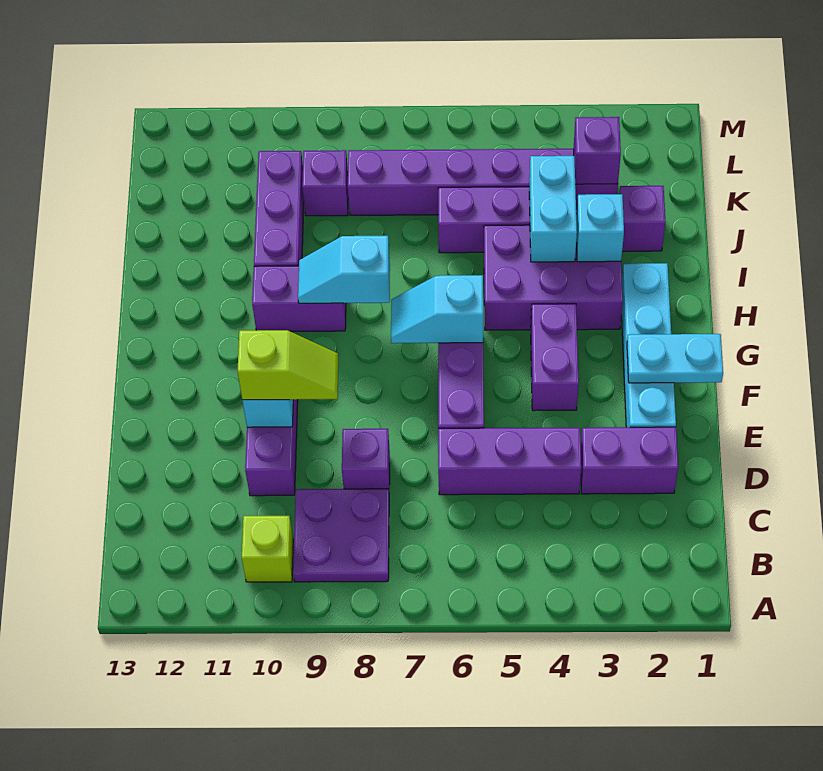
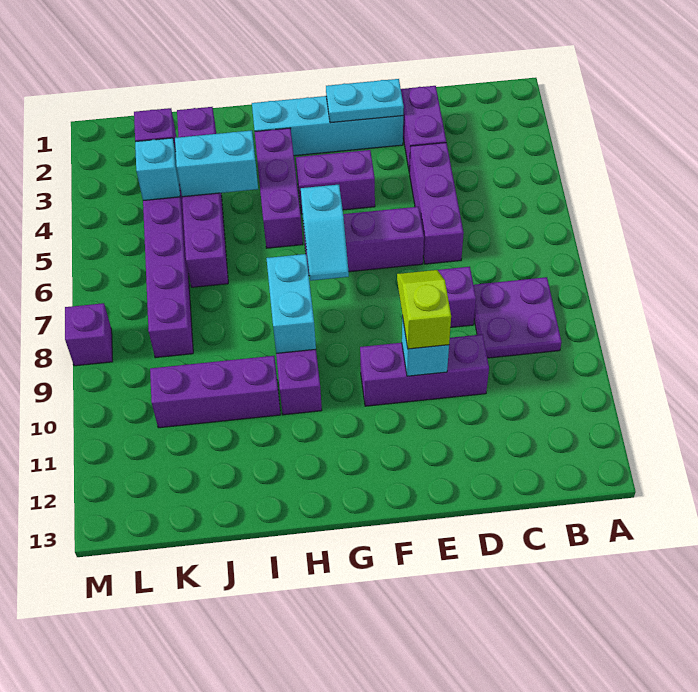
lime 1x1 brick [242,516,293,582] -> none
cyan 1x2 plate [627,334,723,383] -> cyan 1x2 plate turned to [326,79,404,123]
purple 2x3 brick [484,225,623,330] -> purple 1x3 brick [255,128,303,248]
cyan 1x2 slope [298,236,390,303] -> cyan 1x2 brick [266,254,316,353]
cyan 1x1 brick [576,194,624,262] -> cyan 1x1 brick moved to [135,138,180,200]
purple 1x1 brick [302,150,348,216] -> purple 1x1 brick moved to [65,303,113,366]

